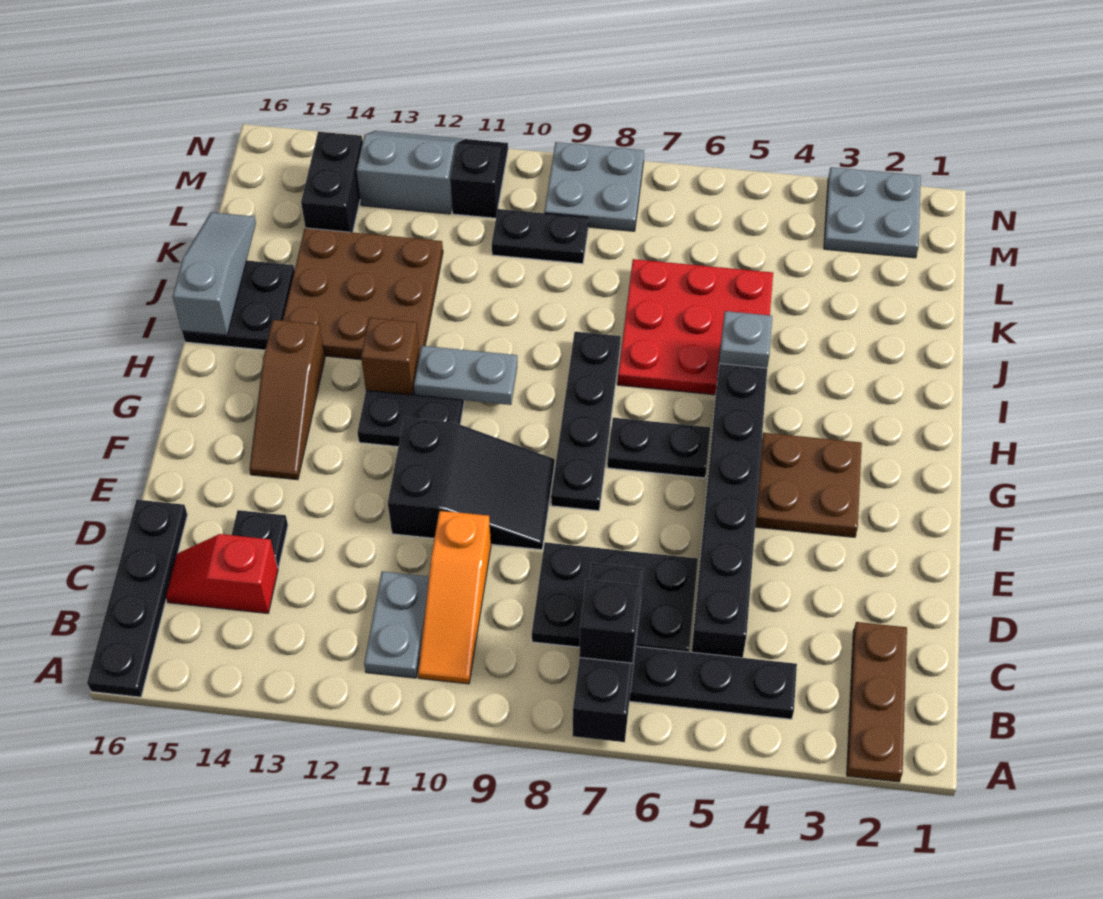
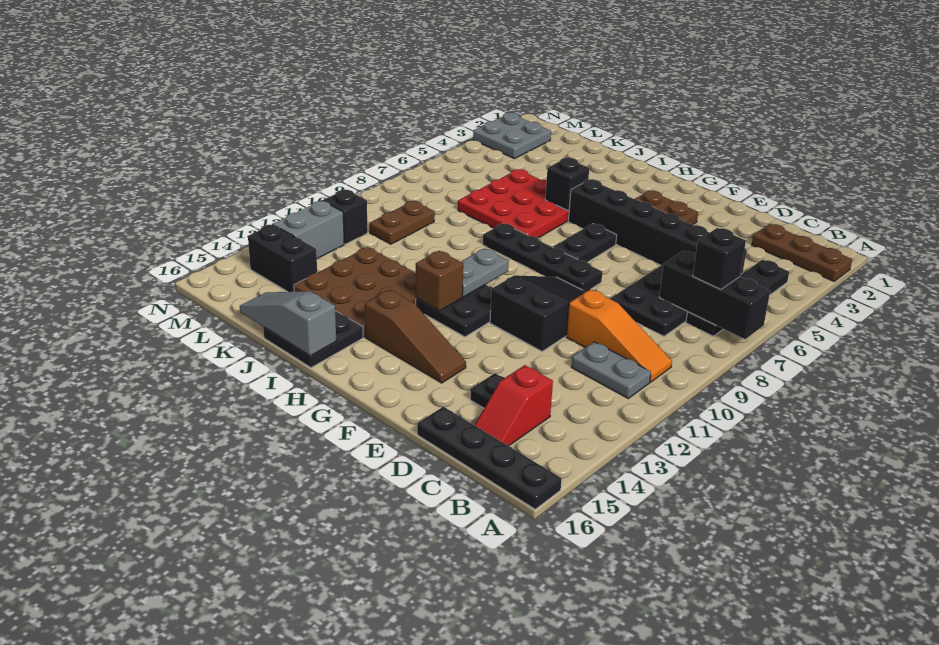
grey 1x1 brick [717,311,772,379] -> black 1x1 brick [545,158,589,211]
black 1x2 plate [492,209,588,264] -> brown 1x2 plate [370,201,435,244]
grey 2x2 plate [544,142,644,231] -> none

